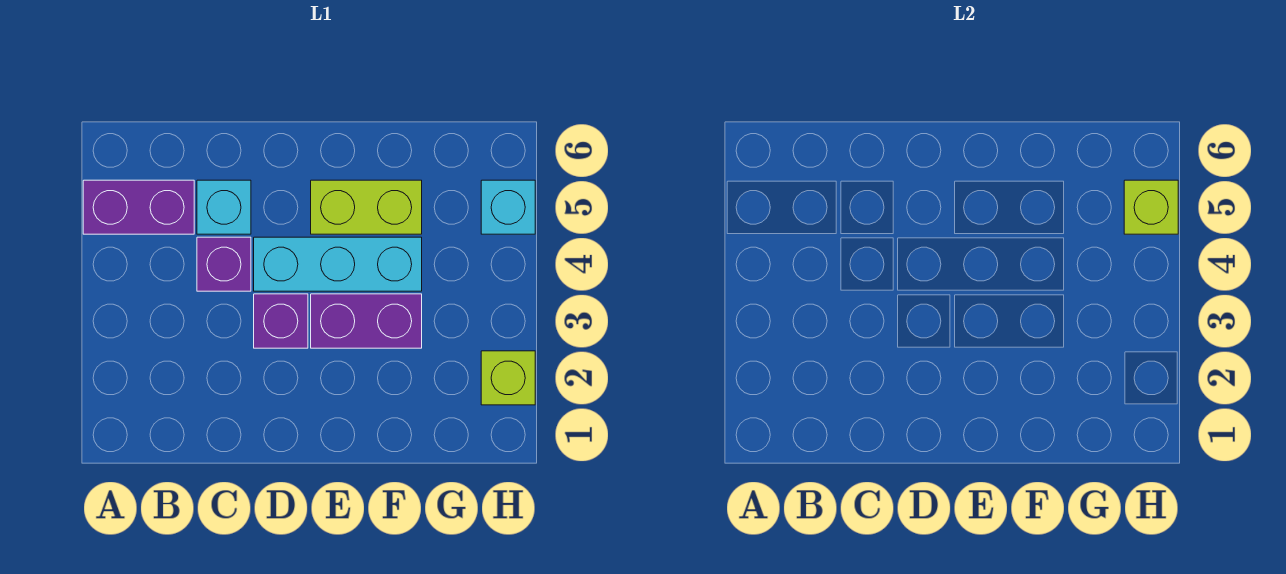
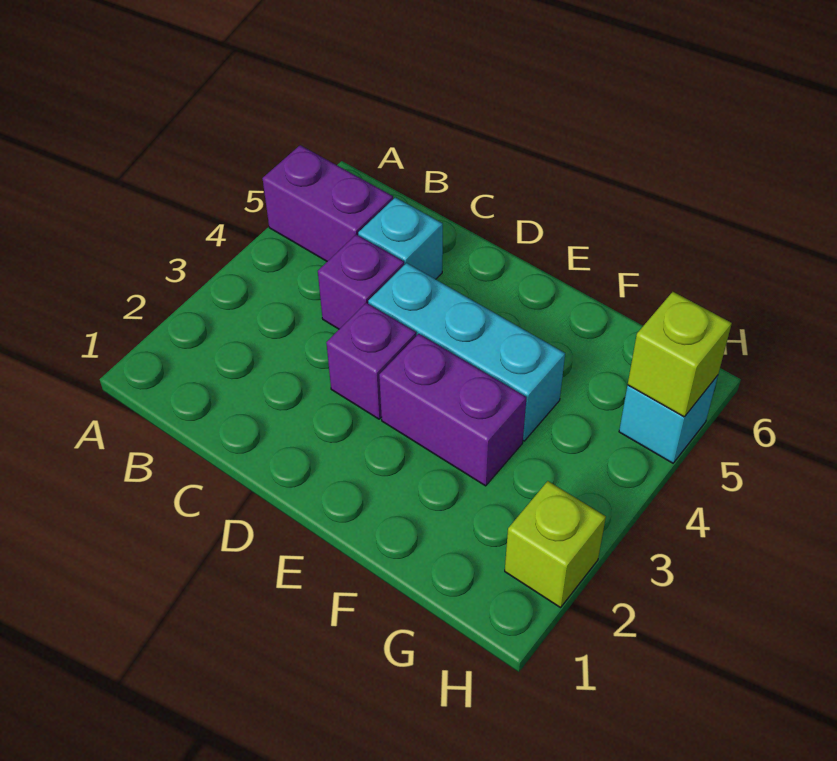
lime 1x2 brick [311,180,422,234] -> none

